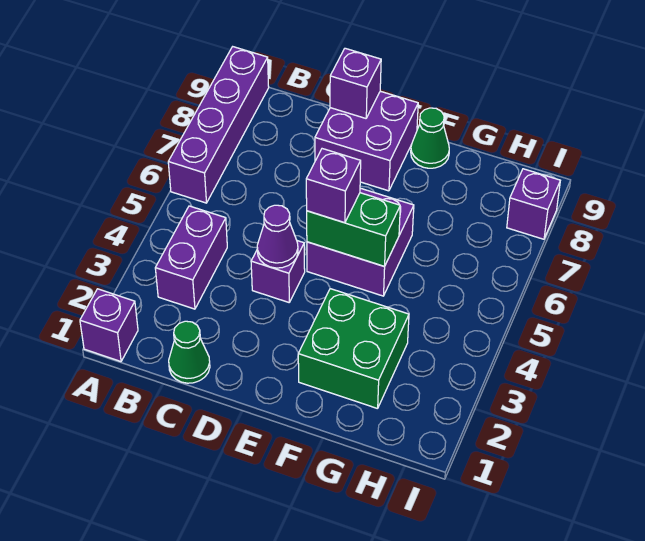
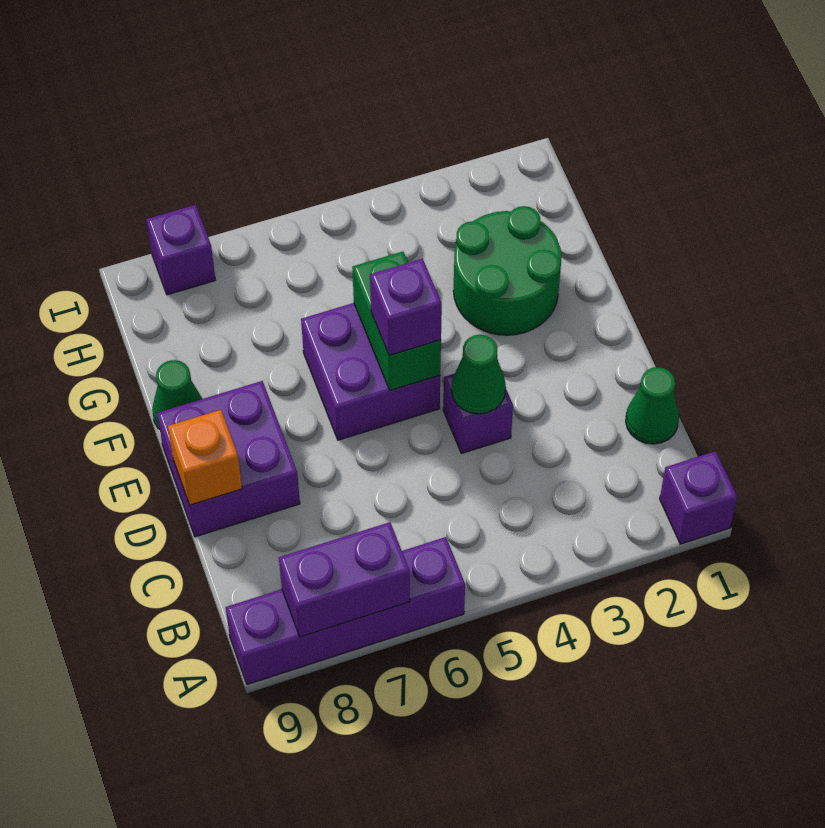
purple 1x2 brick [155,206,227,309] -> purple 1x2 brick moved to [279,522,410,637]
purple 1x1 cone [257,205,298,268] -> green 1x1 cone [451,335,506,414]
purple 1x1 brick [330,48,381,118] -> orange 1x1 brick [168,410,242,505]
green 2x2 brick [298,289,409,409] -> green 2x2 round brick [453,206,561,335]

